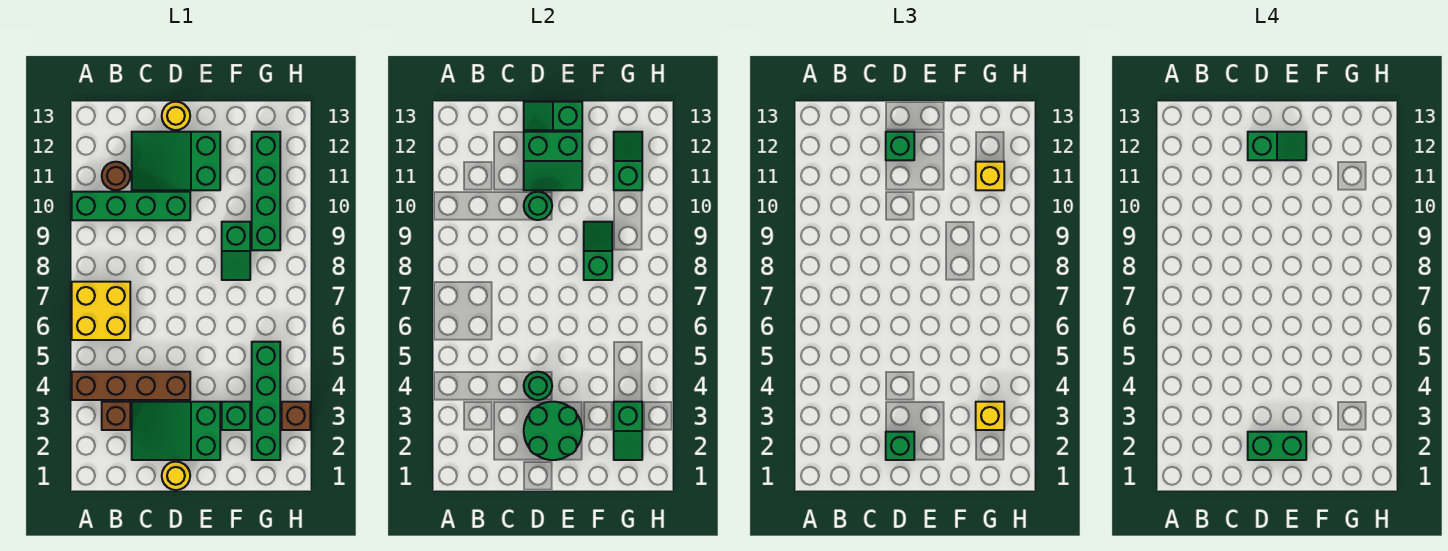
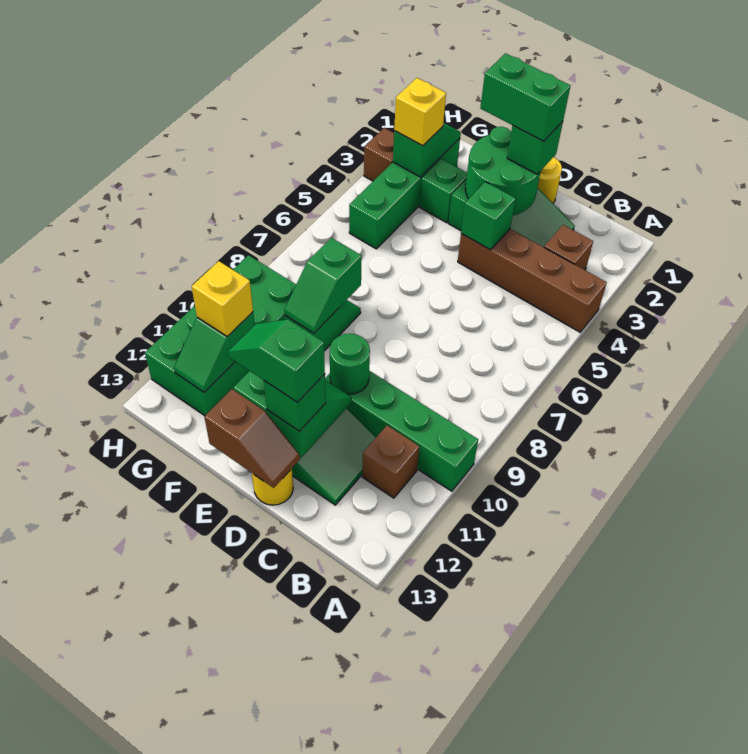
yellow 2x2 brick [72,282,130,340] -> none
brown 1x1 round brick [102,162,130,190] -> brown 1x1 brick [362,425,419,498]
green 1x1 round brick [524,372,552,400] -> green 1x1 brick [461,182,516,250]
green 1x2 slope [524,102,582,130] -> brown 1x2 slope [204,389,300,488]
green 1x4 brick [252,132,280,250] -> green 2x4 brick [145,255,296,416]

